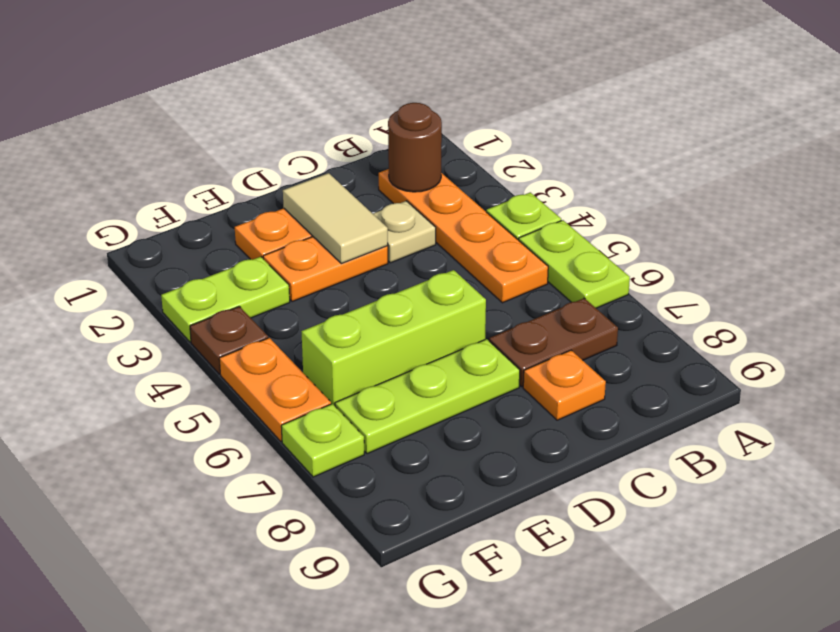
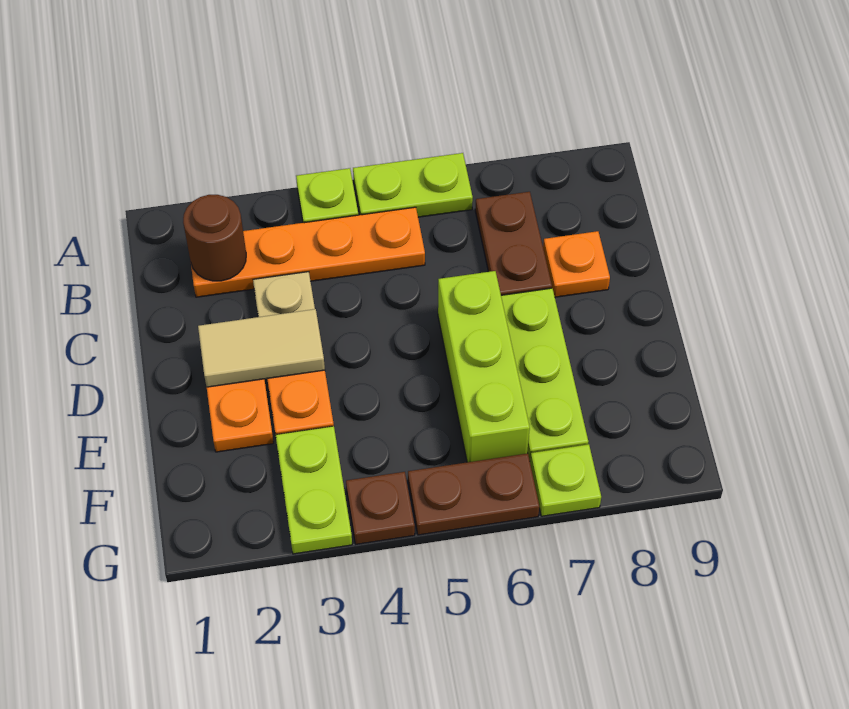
orange 1x2 plate [219,338,331,441] -> brown 1x2 plate [408,453,539,535]

